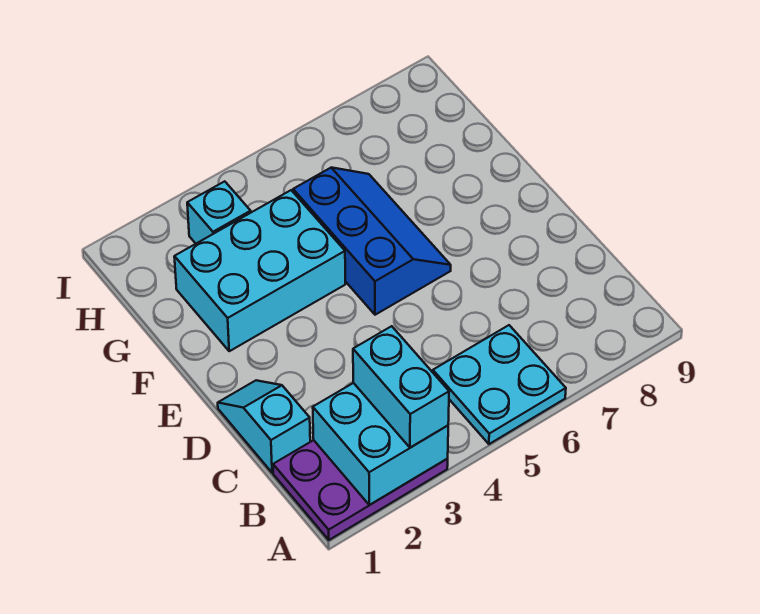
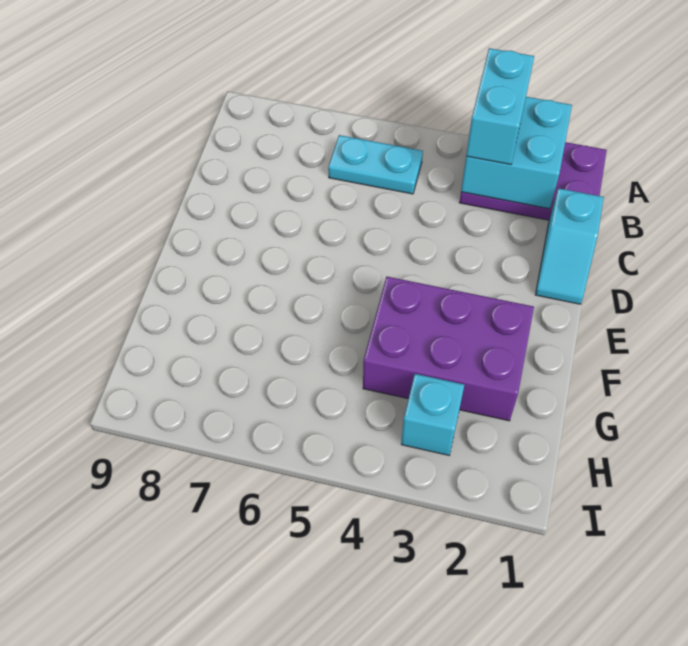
cyan 2x2 plate [433,325,566,444] -> cyan 1x2 plate [328,135,423,194]
blue 2x3 slope [293,168,451,315] -> none
cyan 2x3 brick [174,190,345,351] -> purple 2x3 brick [363,277,534,421]

